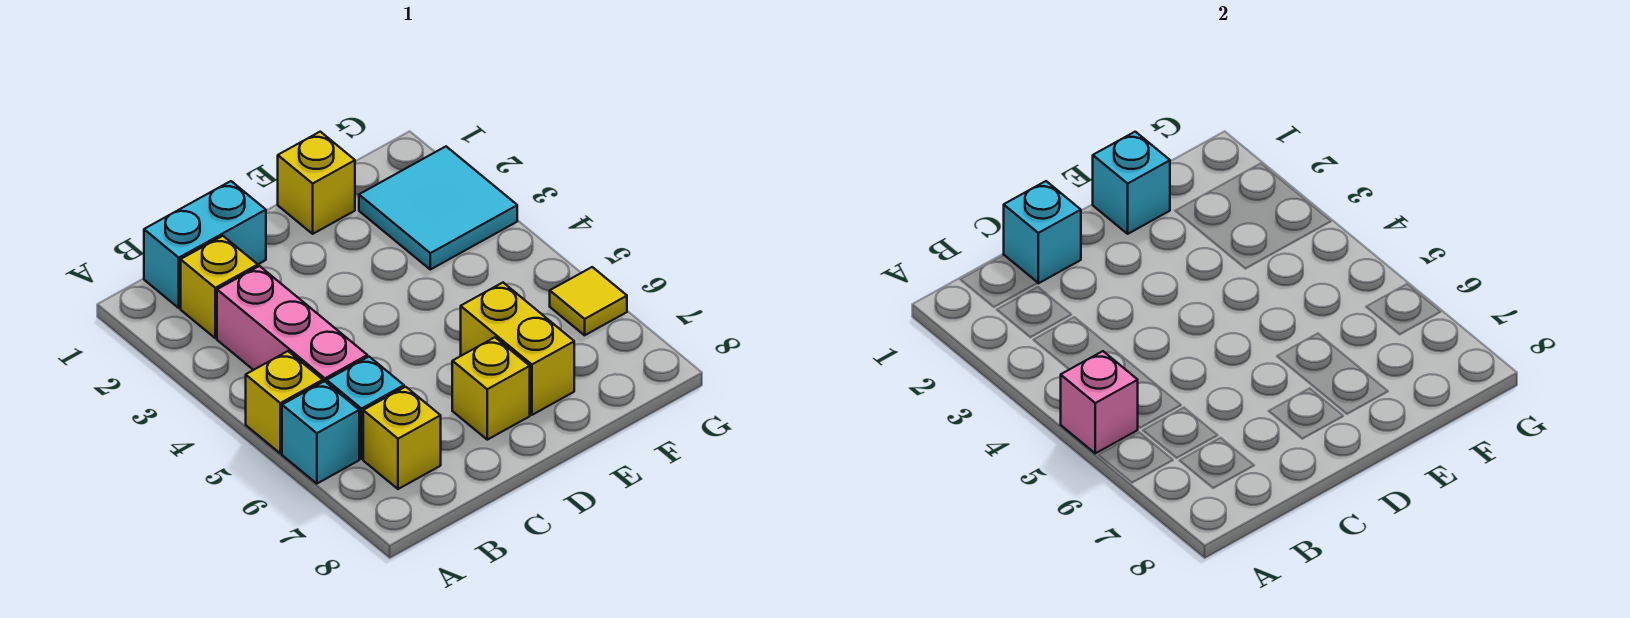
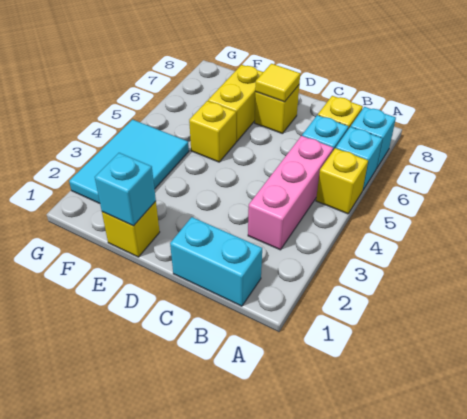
pink 1x1 brick [1061,351,1138,453] -> none
yellow 1x1 brick [181,236,258,338] -> yellow 1x1 brick moved to [189,101,236,162]
cyan 1x1 brick [1004,181,1081,283] -> cyan 1x1 brick moved to [351,107,396,169]
cyan 2x2 tile [359,147,517,270] -> cyan 2x3 tile [69,120,189,203]
yellow 1x1 tile [550,267,627,335] -> yellow 1x1 tile moved to [255,64,300,102]

